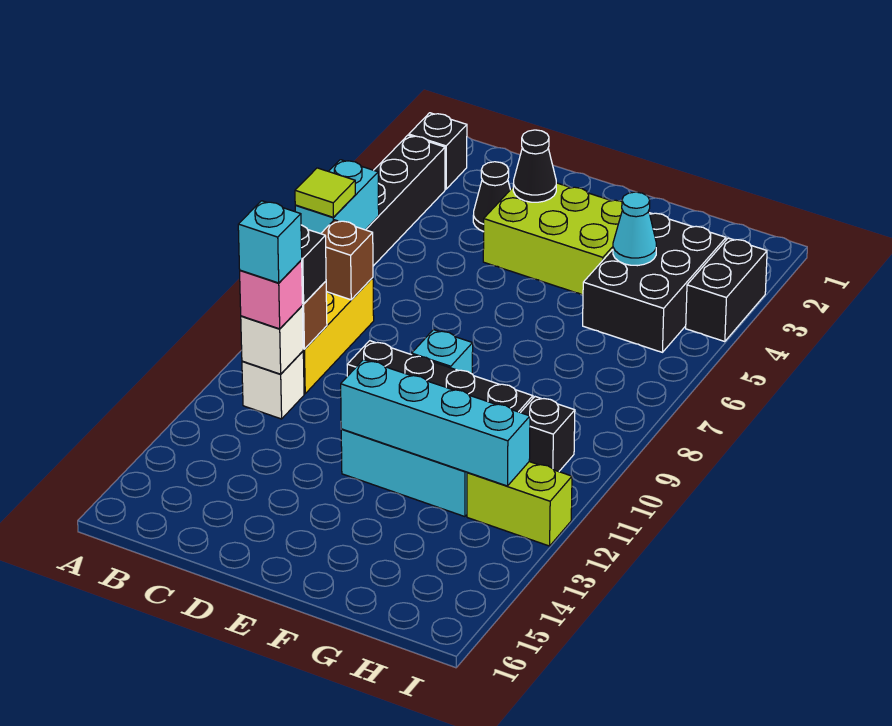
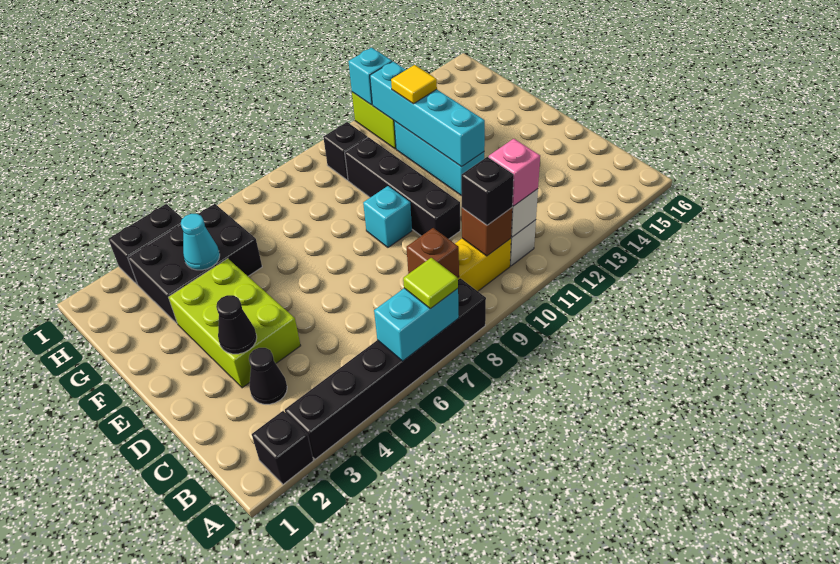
cyan 1x1 brick [238,201,302,283] -> cyan 1x1 brick moved to [348,48,392,105]
none -> yellow 1x1 tile [391,65,437,104]

